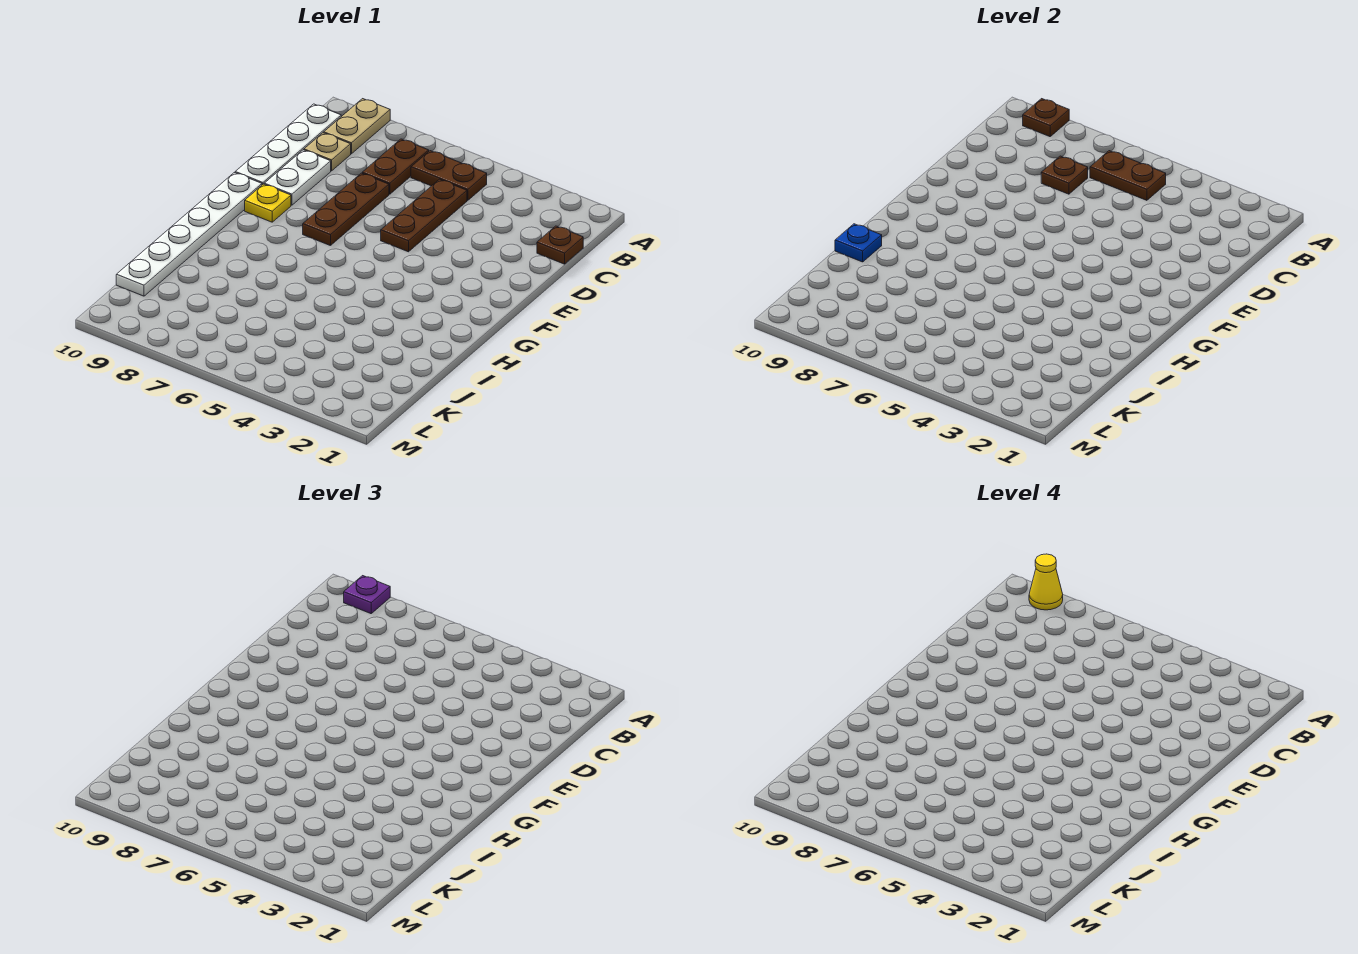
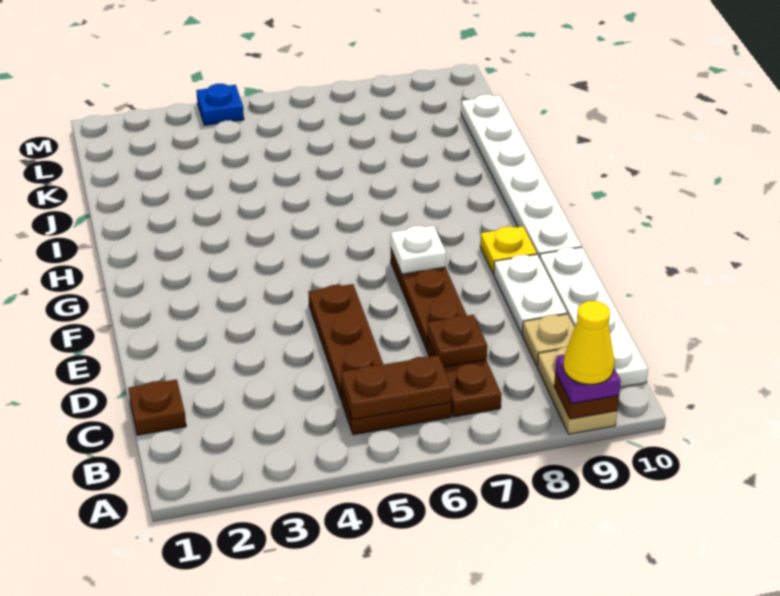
none -> white 1x1 plate [391,226,446,274]
blue 1x1 plate [835,224,882,262] -> blue 1x1 plate moved to [196,84,244,125]

